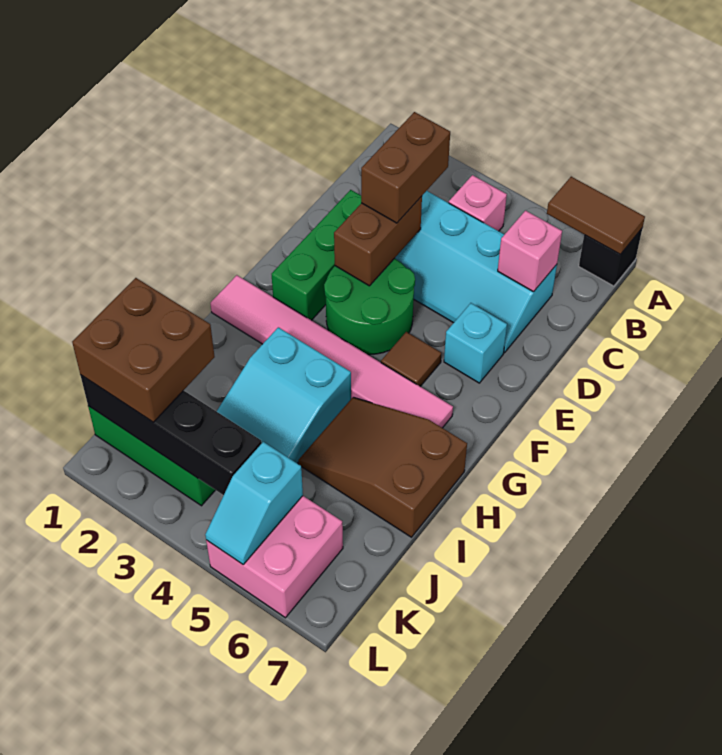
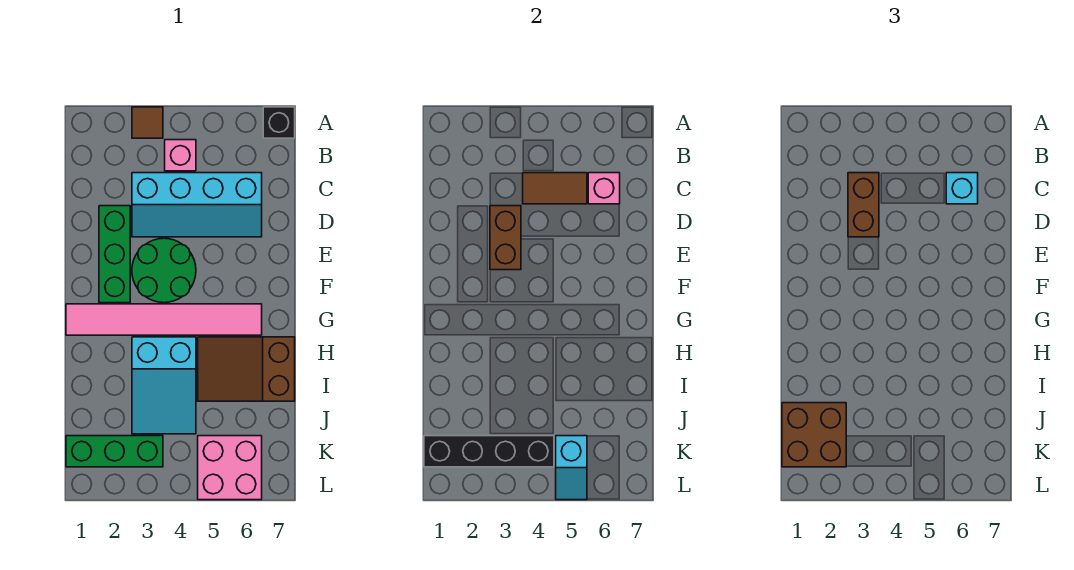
brown 1x2 tile [547,177,645,255] -> brown 1x2 tile moved to [523,173,587,204]
cyan 1x1 brick [444,303,507,383] -> cyan 1x1 brick moved to [946,173,978,204]
brown 1x1 tile [381,332,441,386] -> brown 1x1 tile moved to [132,107,163,138]

